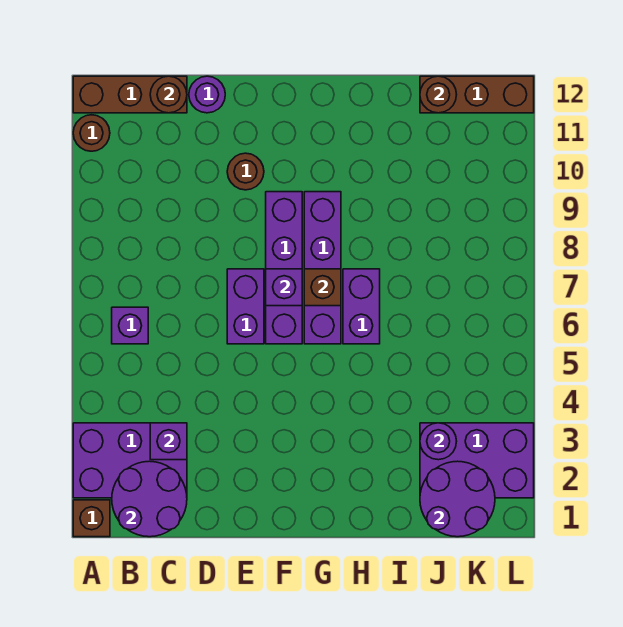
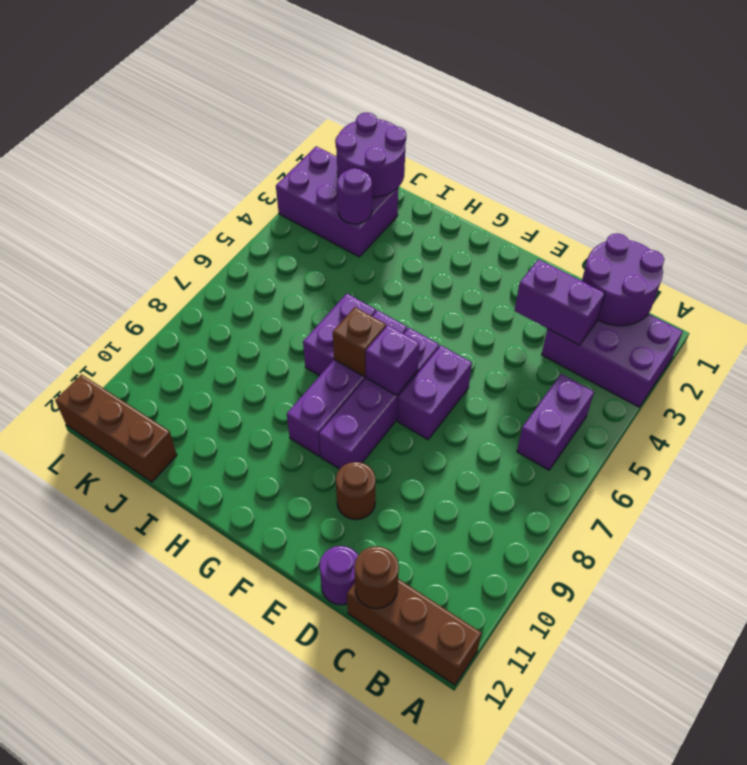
brown 1x1 brick [73,500,110,537] -> none
brown 1x1 round brick [73,115,110,151] -> none
purple 1x1 brick [112,307,148,344] -> purple 1x2 brick [517,374,594,470]
purple 1x1 brick [150,423,187,460] -> purple 1x2 brick [515,259,605,345]
brown 1x1 round brick [420,76,457,113] -> none

